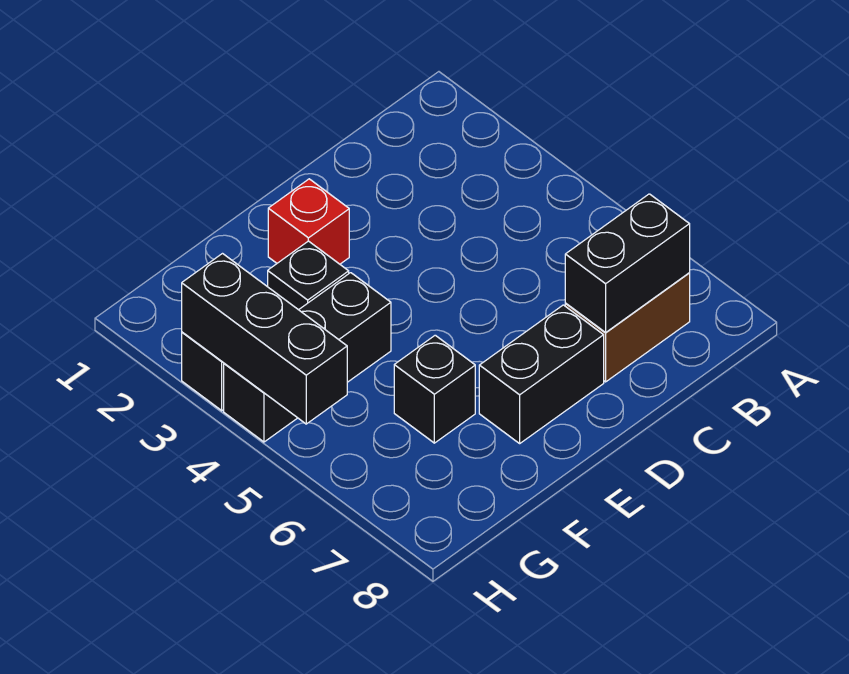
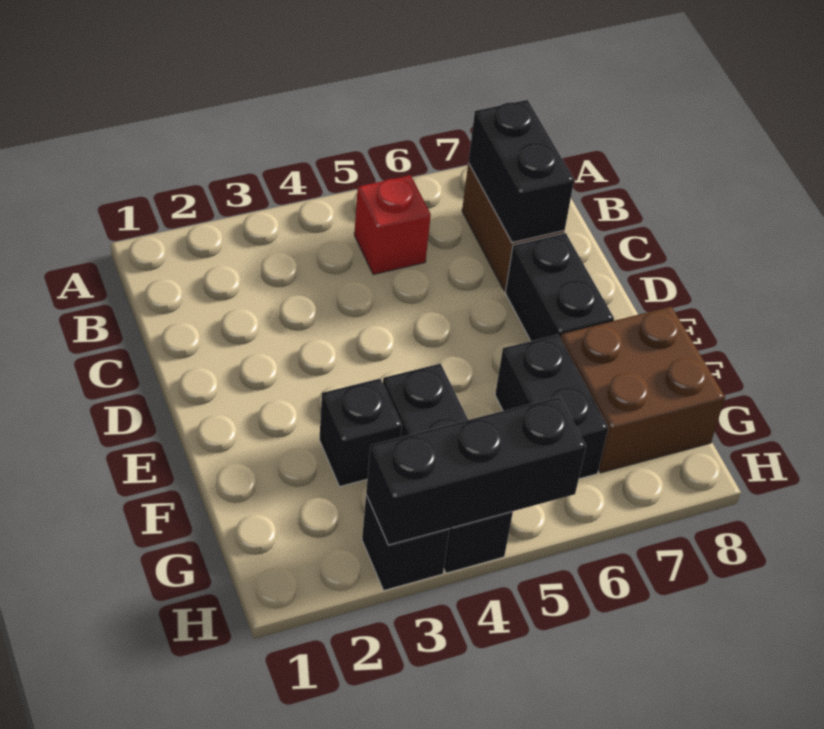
red 1x1 brick [268,179,349,264] -> red 1x1 brick moved to [354,175,431,275]
black 1x1 brick [394,335,475,443] -> black 1x2 brick [495,335,608,479]
none -> brown 2x2 brick [560,307,725,473]

